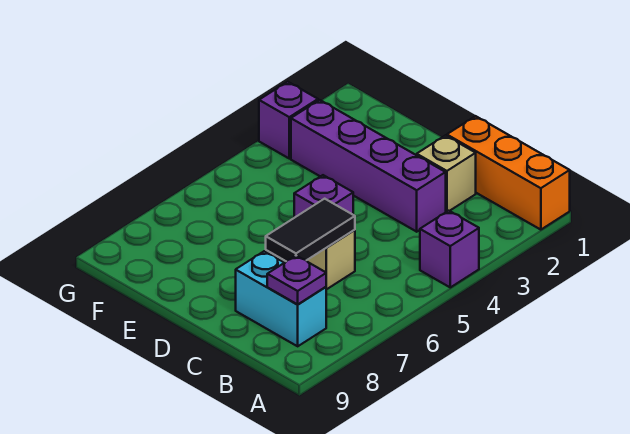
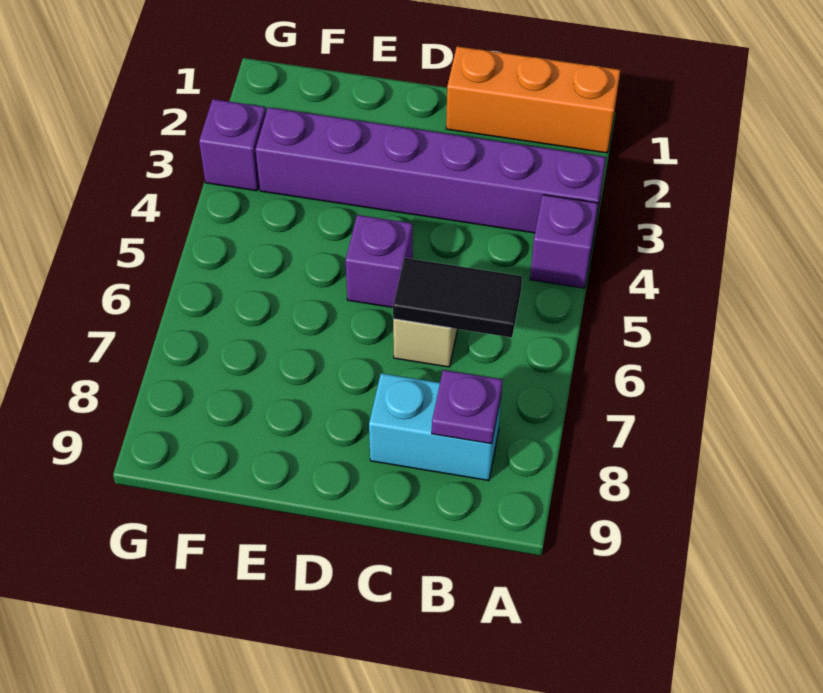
tan 1x1 brick [417,135,476,212] -> none
purple 1x4 brick [291,100,446,232] -> purple 1x6 brick [256,107,606,237]
black 1x2 tile [266,199,355,261] -> black 1x2 tile turned to [393,258,522,337]

